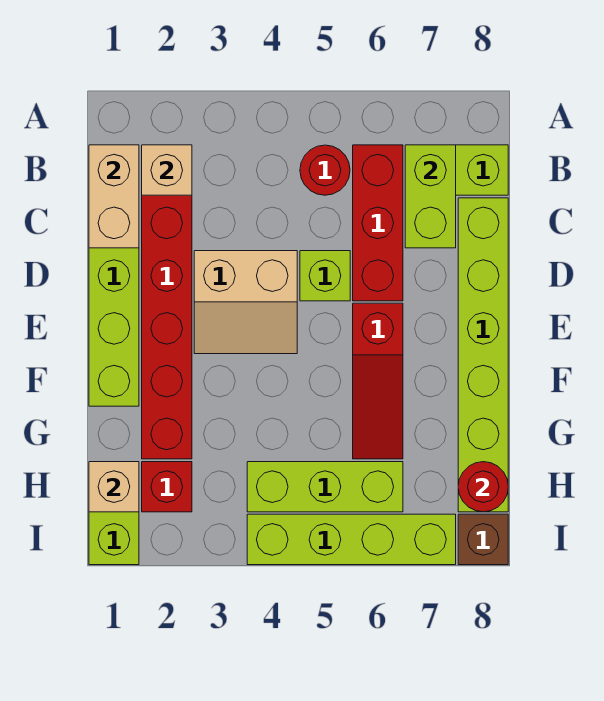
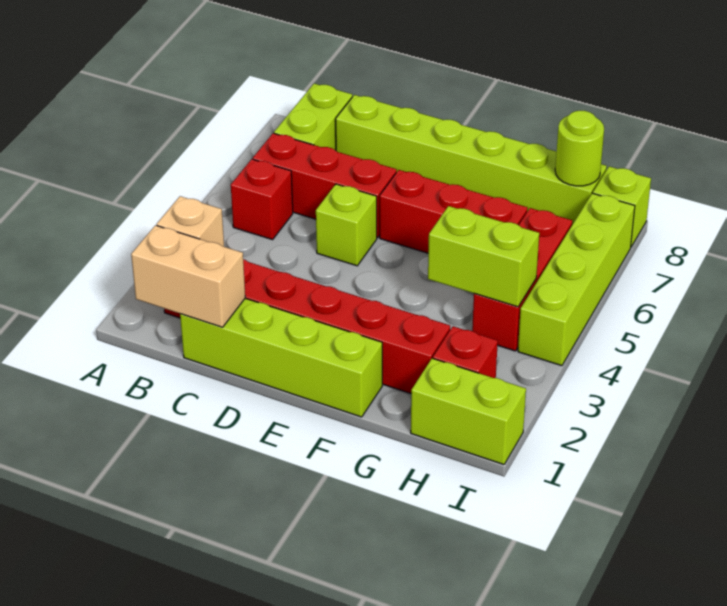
red 1x1 round brick [300,145,350,195] -> red 1x1 brick [231,159,293,240]
lime 1x2 brick [405,145,456,248] -> lime 1x2 brick moved to [428,206,539,307]
tan 2x2 slope [194,251,297,354] -> none
red 1x3 slope [353,303,403,459] -> red 1x3 brick [380,170,528,253]
tan 1x1 brick [89,462,139,512] -> none
lime 1x3 brick [247,462,403,512] -> red 1x3 brick [472,208,572,351]
red 1x1 round brick [458,462,508,512] -> lime 1x1 round brick [555,111,604,186]
brown 1x1 brick [458,514,508,565] -> lime 1x1 brick [593,166,651,247]

